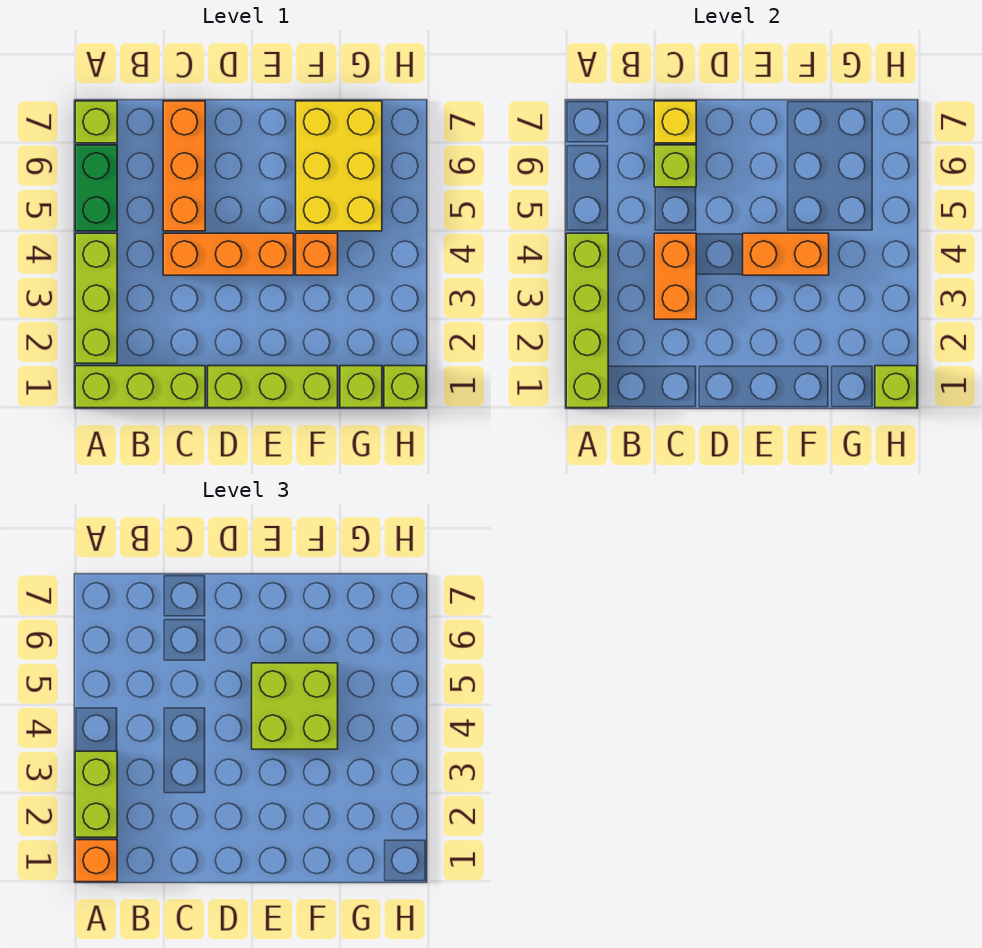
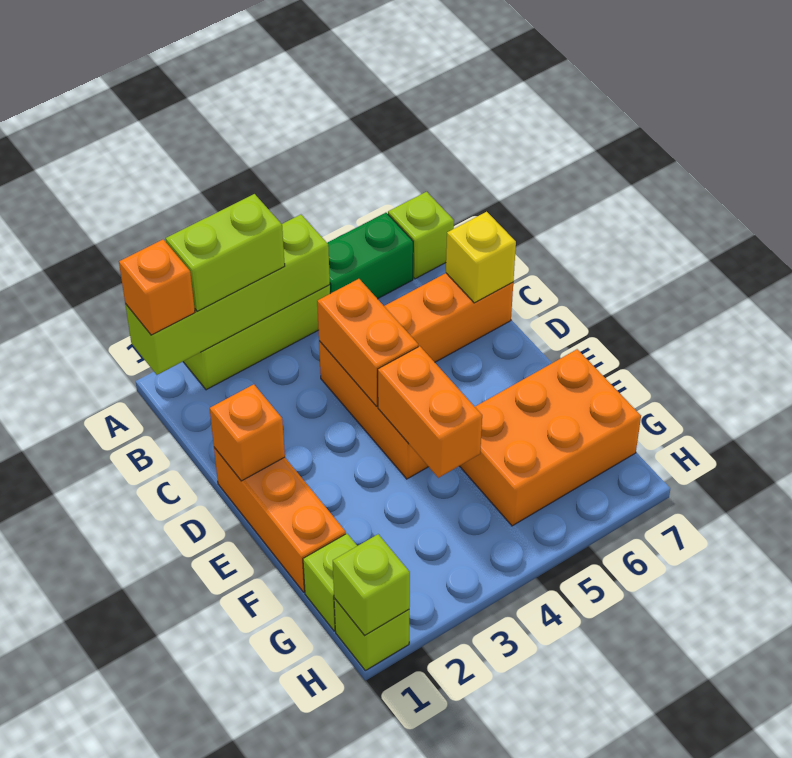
lime 1x3 brick [75,366,205,408] -> none
orange 1x2 brick [654,233,696,319] -> orange 1x2 brick turned to [317,279,418,406]
lime 1x1 brick [654,145,696,187] -> none
lime 1x3 brick [208,366,338,408] -> orange 1x3 brick [214,448,346,592]
lime 2x2 brick [252,663,338,749] -> none
orange 1x1 brick [296,233,338,275] -> orange 1x1 brick moved to [210,384,285,481]
yellow 2x3 brick [296,101,382,231] -> orange 2x3 brick [460,349,641,526]

